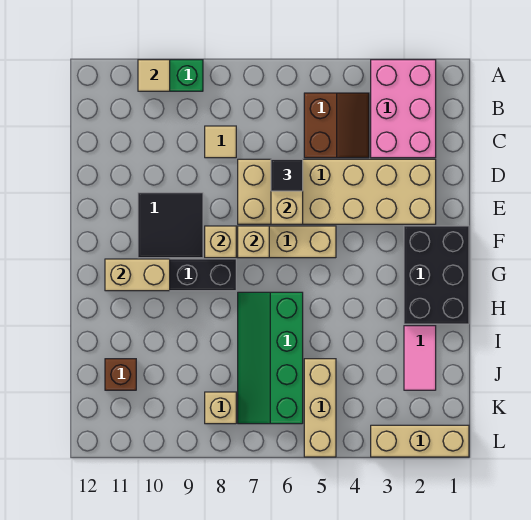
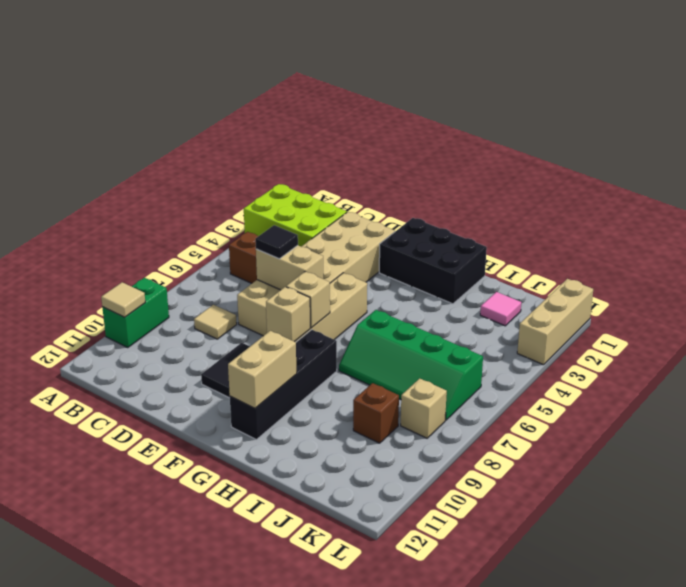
pink 2x3 brick [371,60,436,158] -> lime 2x3 brick [244,184,347,246]
pink 1x2 tile [404,326,436,390] -> pink 1x1 tile [480,292,521,326]
tan 1x3 brick [304,359,336,457] -> none
brown 1x1 brick [105,359,136,390] -> brown 1x1 brick moved to [353,383,399,443]

